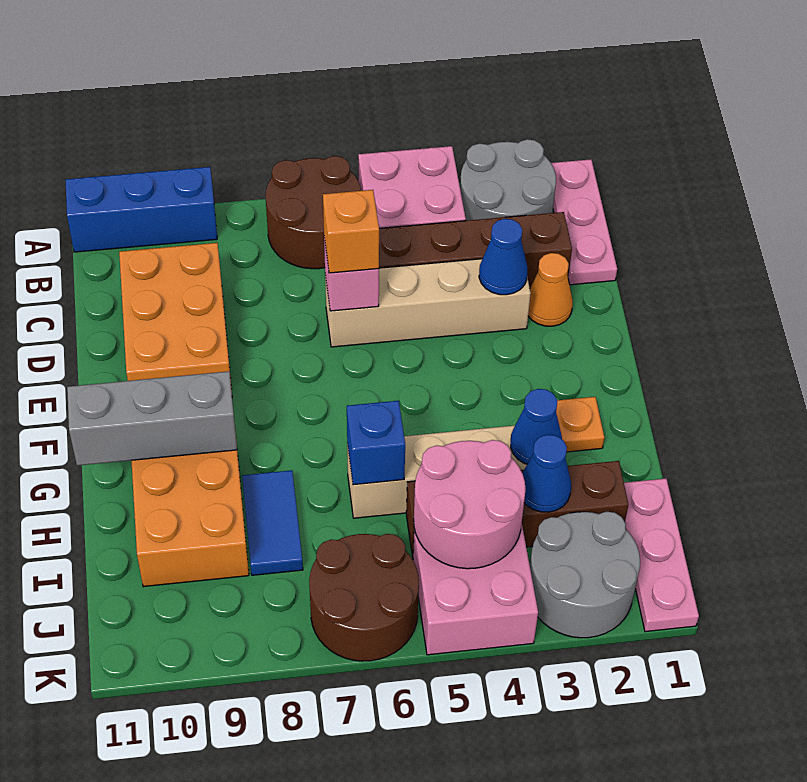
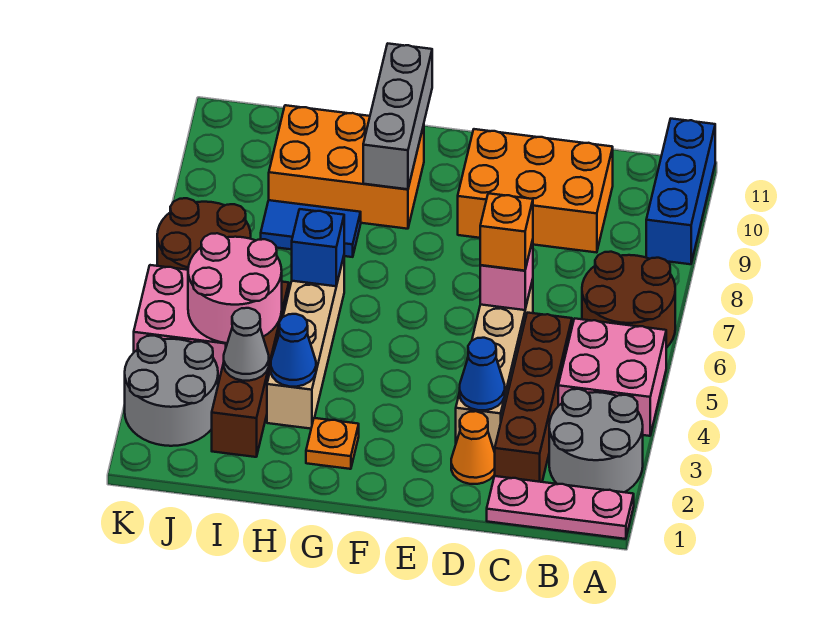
pink 1x3 plate [624,479,699,632] -> none
blue 1x1 cone [522,435,571,512] -> grey 1x1 cone [224,308,269,381]

